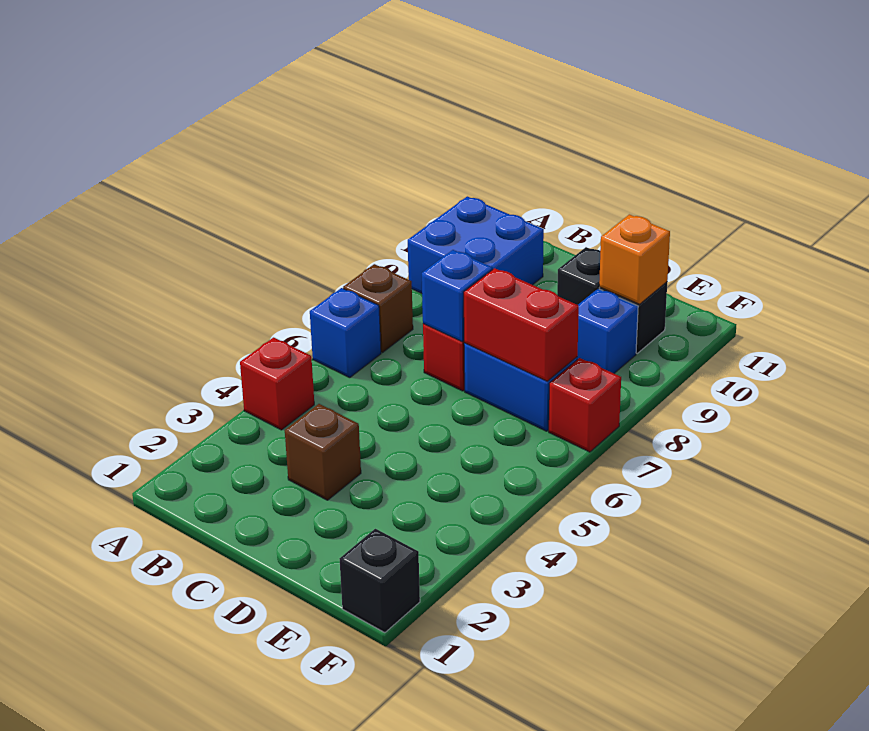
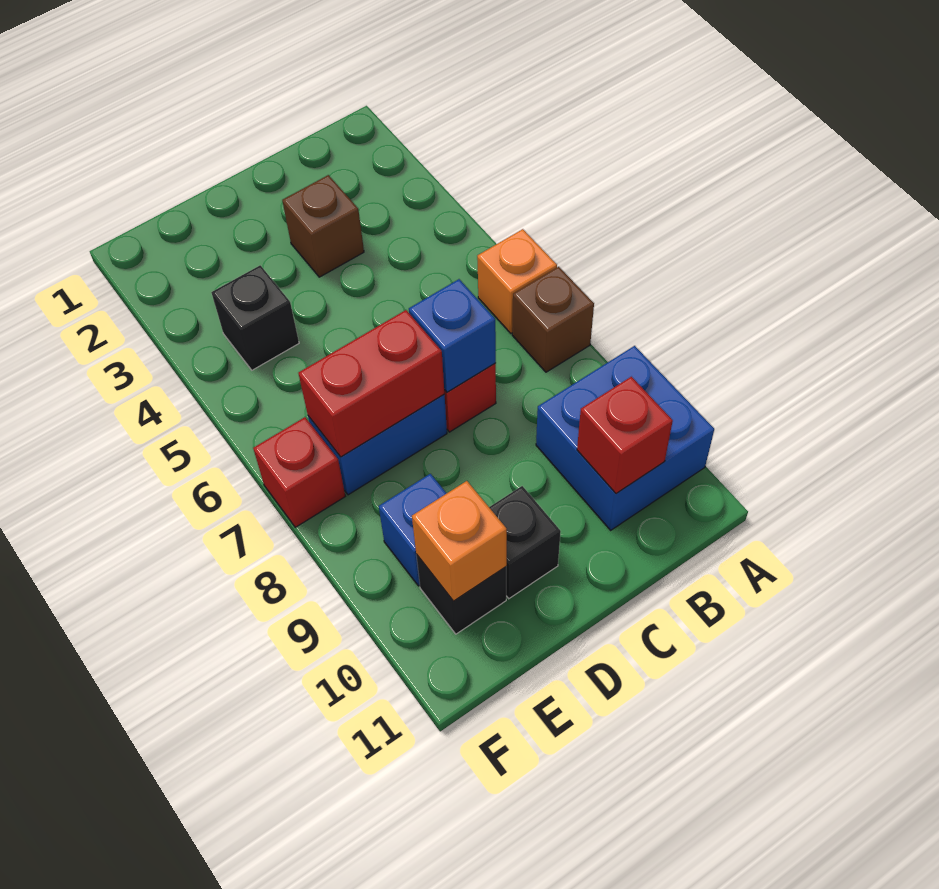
red 1x1 brick [240,337,314,430] -> red 1x1 brick moved to [577,377,673,494]
blue 1x1 brick [310,288,381,378] -> orange 1x1 brick [477,229,557,333]
black 1x1 brick [340,529,420,633] -> black 1x1 brick moved to [211,265,299,370]

